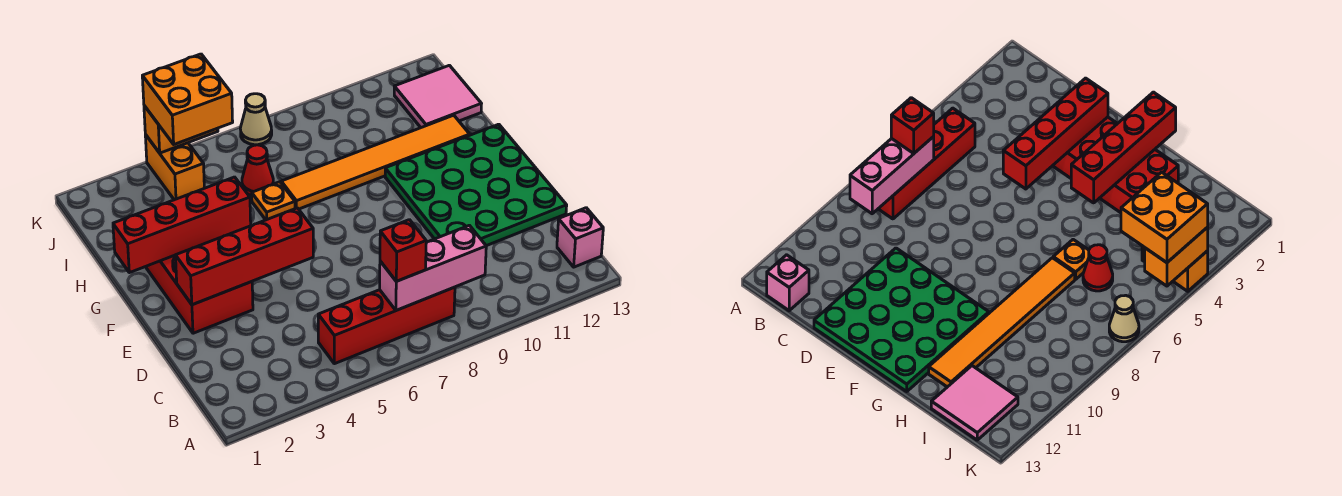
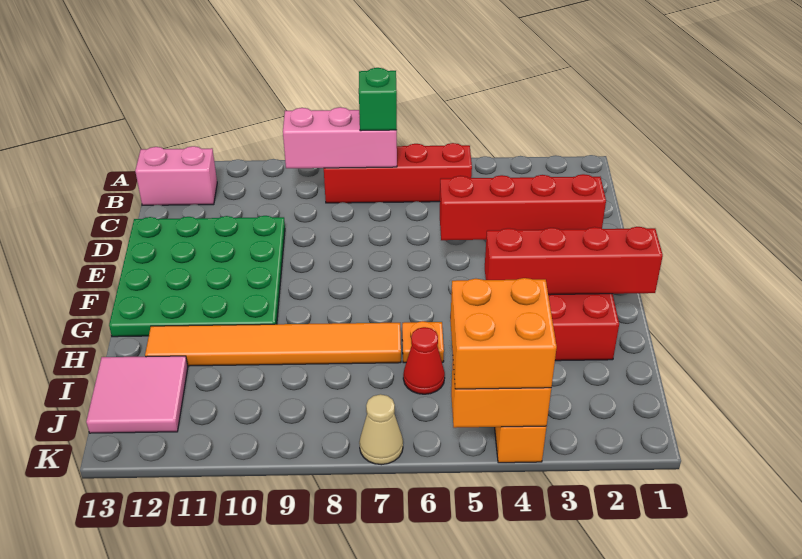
red 1x1 brick [380,220,426,281] -> green 1x1 brick [359,68,397,131]
pink 1x1 brick [557,208,603,267] -> pink 1x2 brick [135,146,217,205]

